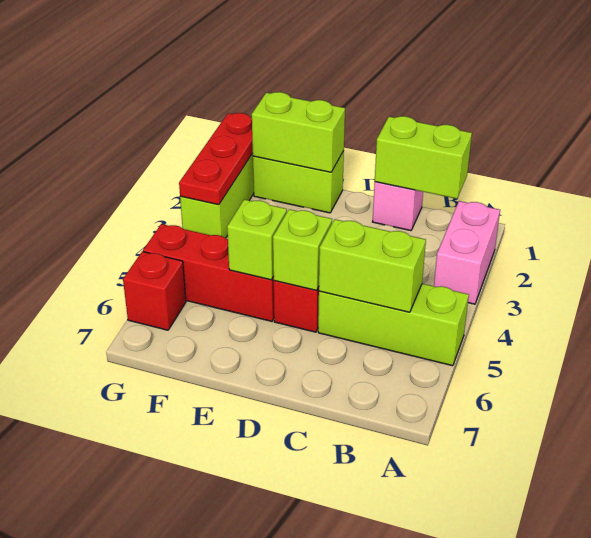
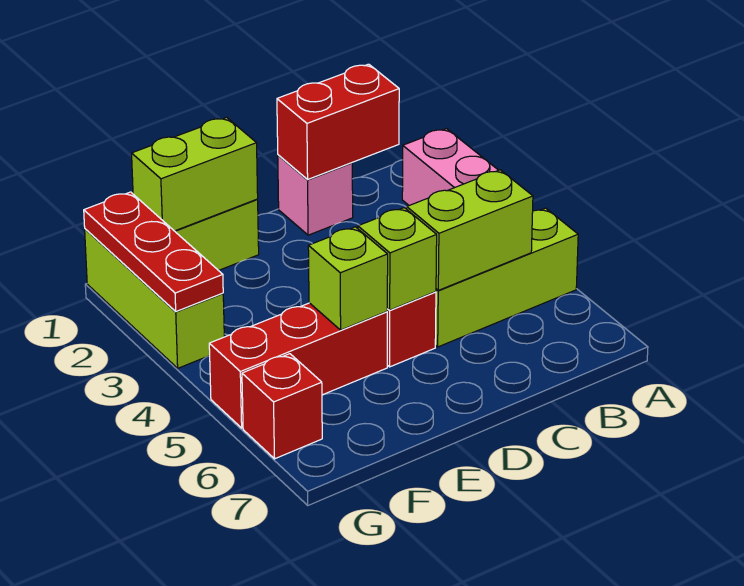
lime 1x2 brick [375,116,472,199] -> red 1x2 brick [277,64,399,179]

